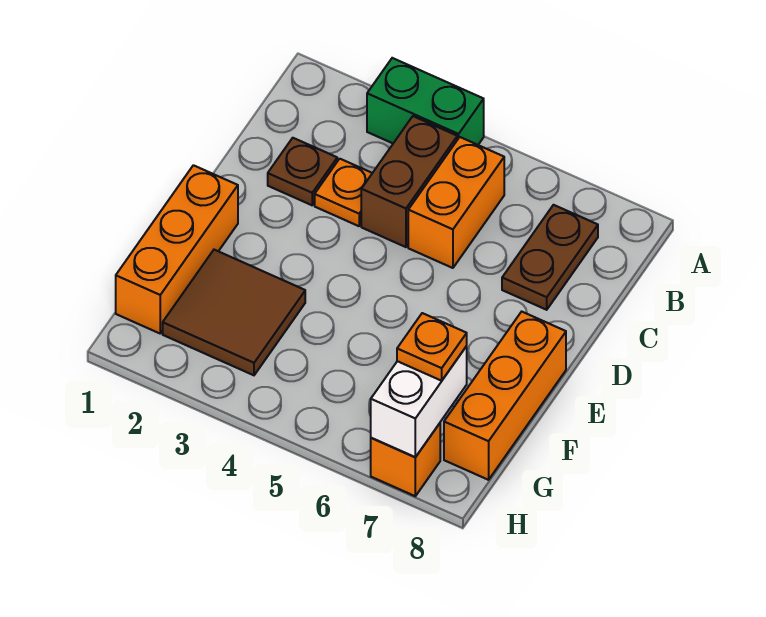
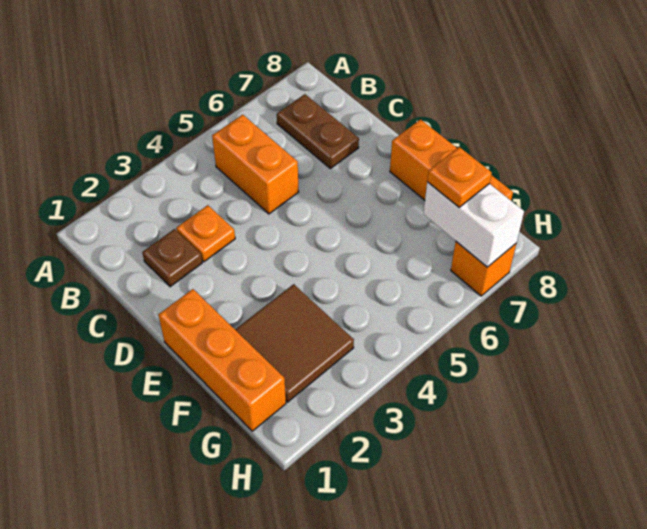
green 1x2 brick [367,58,484,145] -> none
brown 1x2 brick [361,116,457,247] -> none

